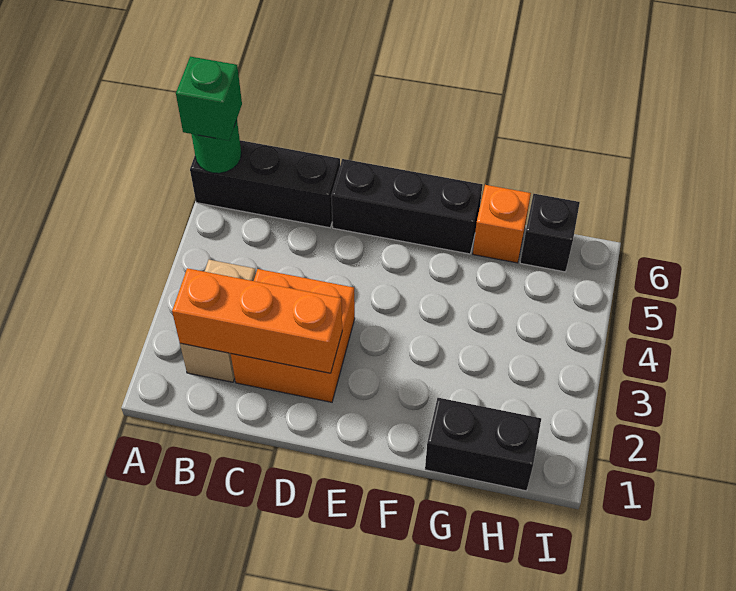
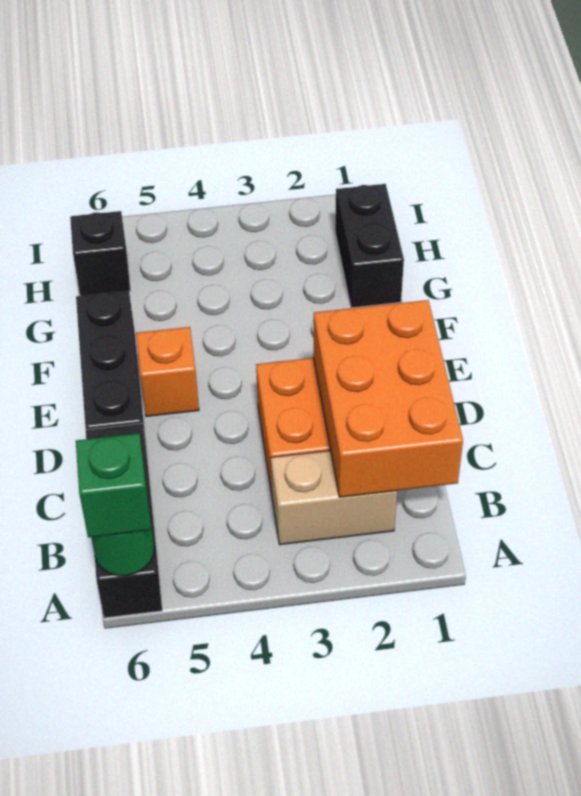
orange 1x3 brick [172,268,342,373] -> orange 2x3 brick [313,300,463,497]
orange 1x1 brick [473,185,531,263] -> orange 1x1 brick moved to [136,327,199,416]

